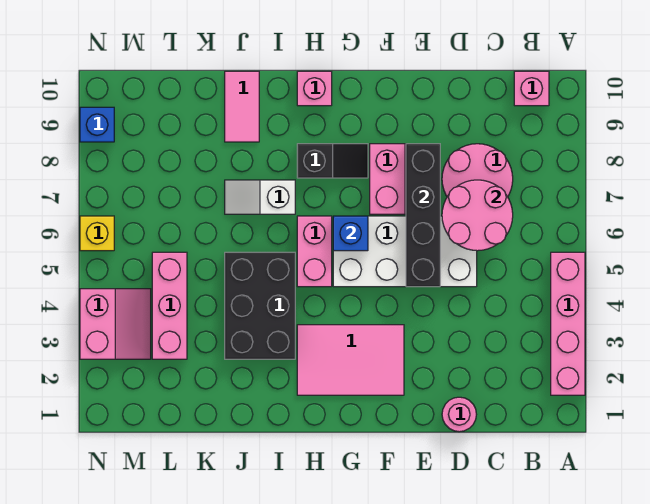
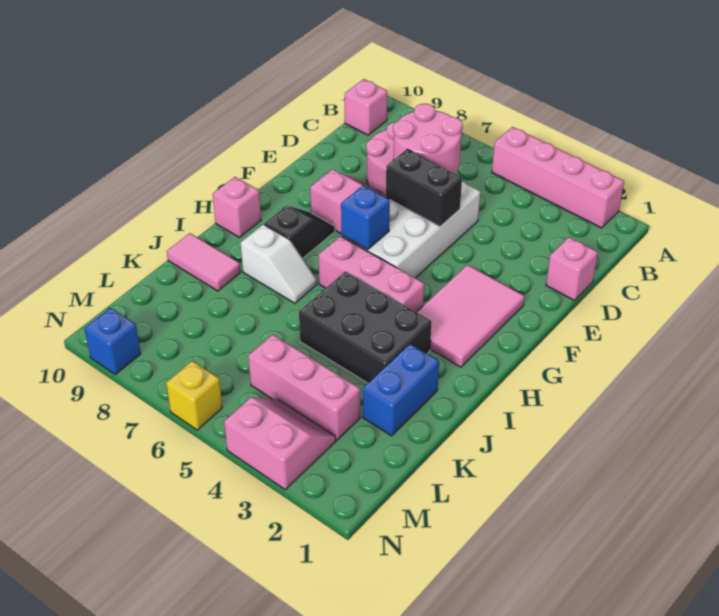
pink 1x1 round brick [442,397,476,432] -> pink 1x1 brick [546,237,598,300]
black 1x4 brick [406,144,440,287] -> black 1x2 brick [386,149,462,226]
pink 1x2 brick [297,216,332,287] -> pink 1x3 brick [319,236,424,312]
white 1x2 slope [225,180,295,214] -> white 1x2 slope turned to [241,224,317,303]
none -> blue 1x2 brick [363,344,439,436]

